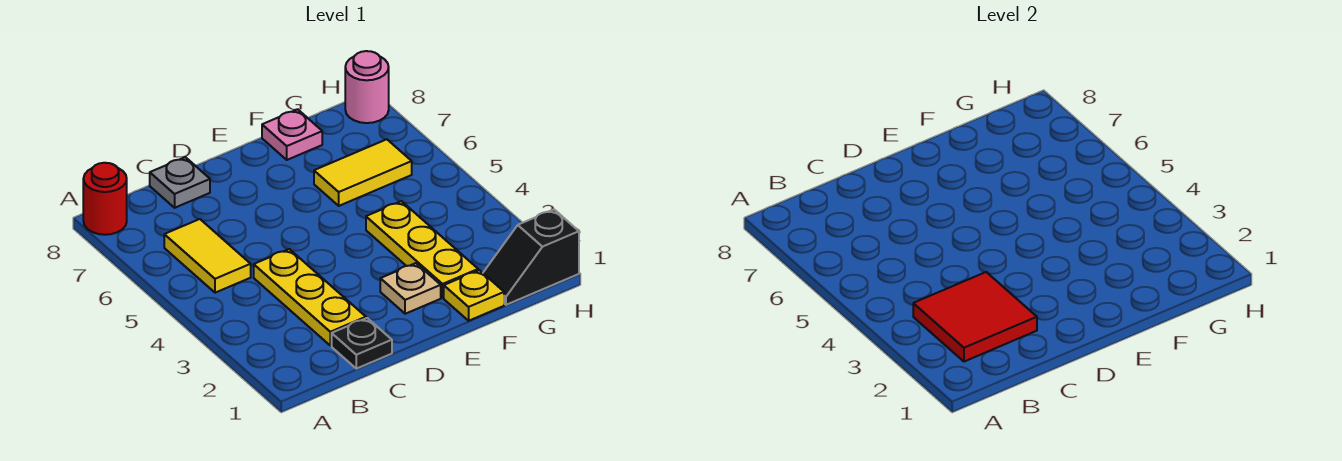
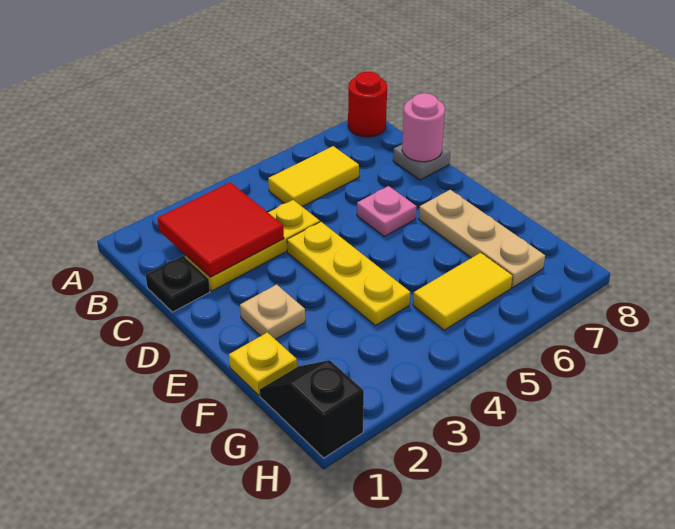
none -> tan 1x3 plate [419,190,545,288]
yellow 1x3 plate [366,201,478,298] -> yellow 1x3 plate turned to [287,222,410,326]
yellow 1x2 tile [314,139,412,206] -> yellow 1x2 tile turned to [413,253,513,330]
pink 1x1 plate [262,109,322,160] -> pink 1x1 plate moved to [357,186,417,236]
pink 1x1 round brick [345,51,389,123] -> pink 1x1 round brick moved to [402,93,445,162]

